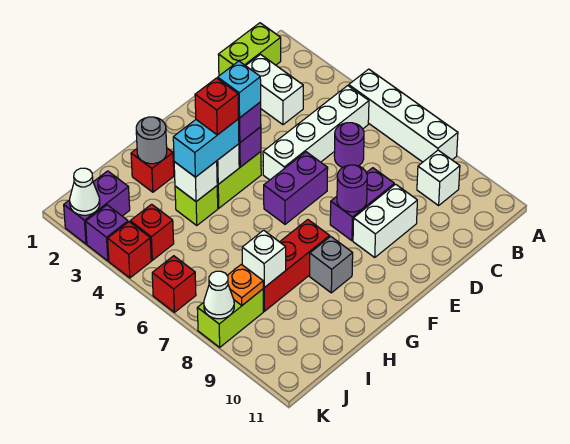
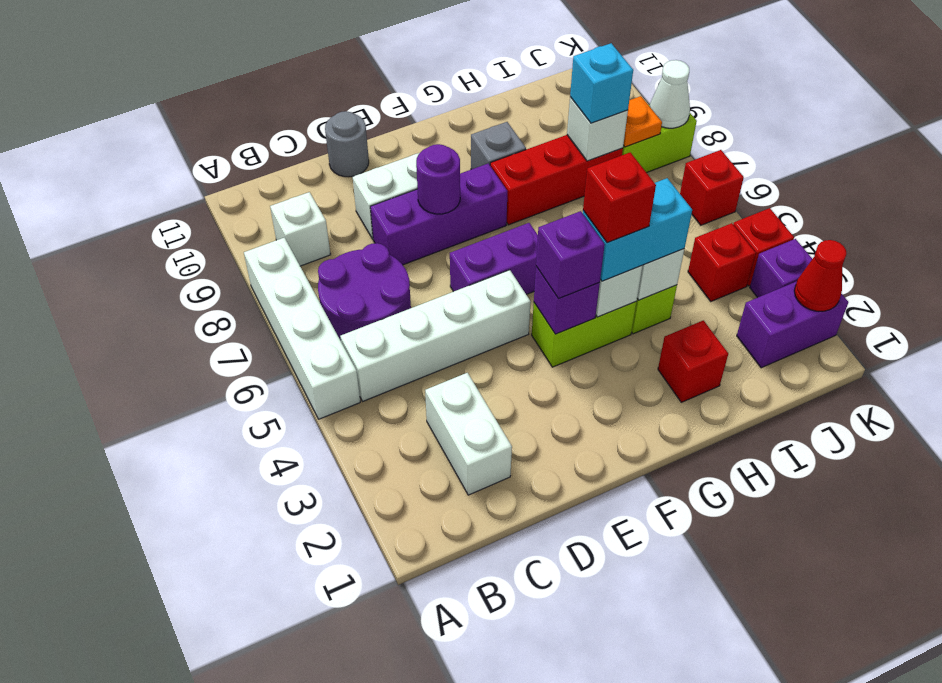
lime 1x2 brick [218,23,281,76] -> none
purple 1x1 round brick [334,123,364,168] -> purple 2x2 round brick [318,243,411,341]
purple 1x2 brick [330,168,394,241] -> purple 1x3 brick [370,164,508,265]
cyan 1x1 brick [218,61,261,118] -> cyan 1x1 brick moved to [570,43,633,123]
grey 1x1 round brick [136,117,167,164] -> grey 1x1 round brick moved to [325,111,369,177]
white 1x1 cone [70,168,100,215] -> red 1x1 cone [794,240,846,311]

